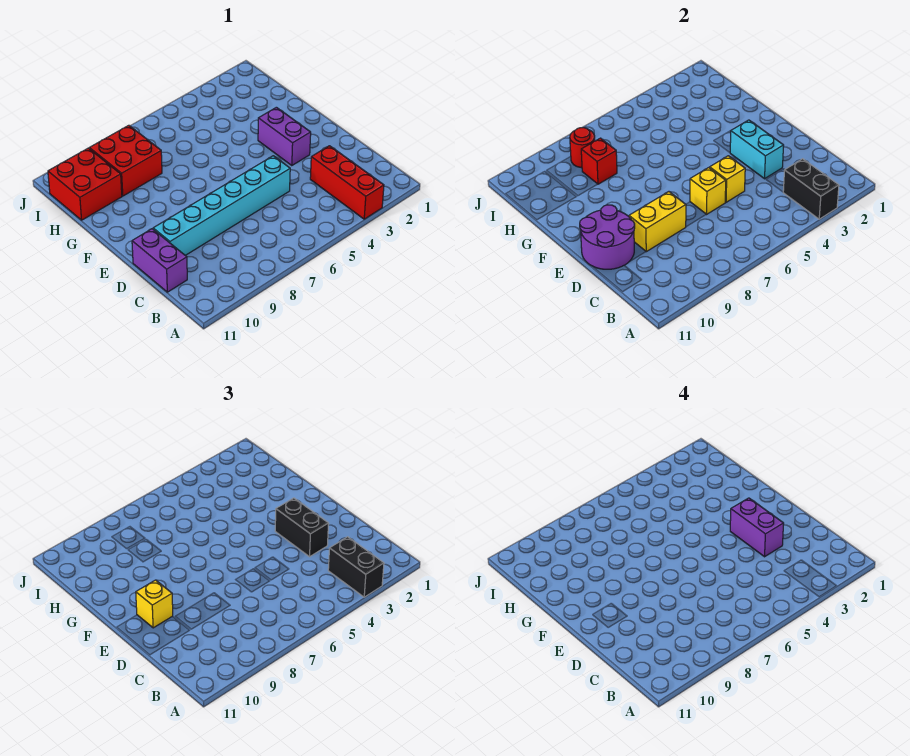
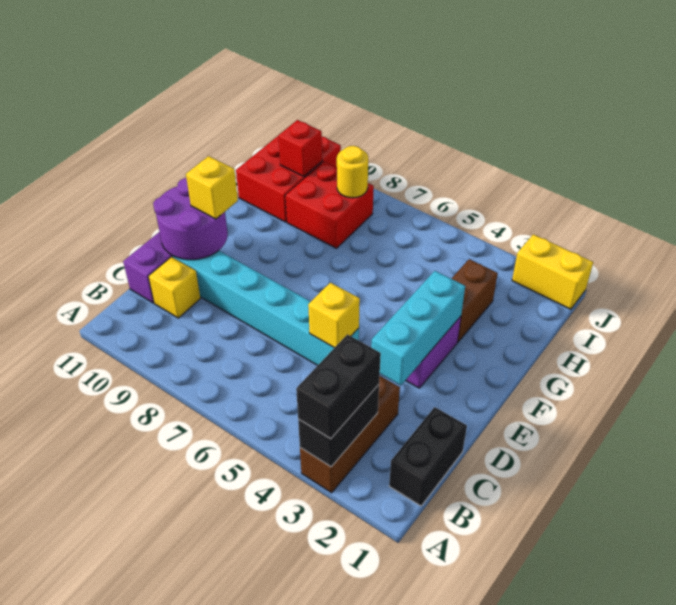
red 1x3 brick [310,146,384,219] -> brown 1x3 brick [300,376,400,493]
cyan 1x2 brick [730,120,784,179] -> cyan 1x3 brick [371,271,465,385]
black 1x2 brick [275,498,329,557] -> black 1x2 brick moved to [389,407,467,506]
purple 1x2 brick [730,498,784,557] -> none
yellow 1x1 brick [690,168,726,214] -> yellow 1x1 brick moved to [148,257,200,318]
yellow 1x2 brick [629,192,686,252] -> yellow 1x2 brick moved to [512,234,593,309]
none -> brown 1x2 brick [451,259,498,342]
red 1x1 brick [581,138,617,184] -> red 1x1 brick moved to [278,120,322,176]
red 2x2 brick [48,148,122,220] -> red 2x3 brick [236,136,341,222]
red 1x1 round brick [570,128,595,168] -> yellow 1x1 round brick [337,146,368,198]

